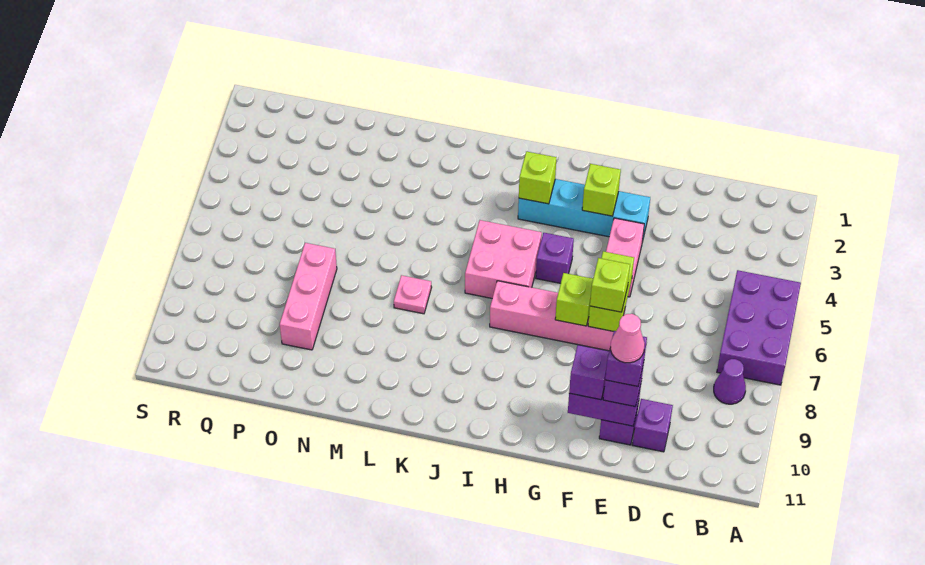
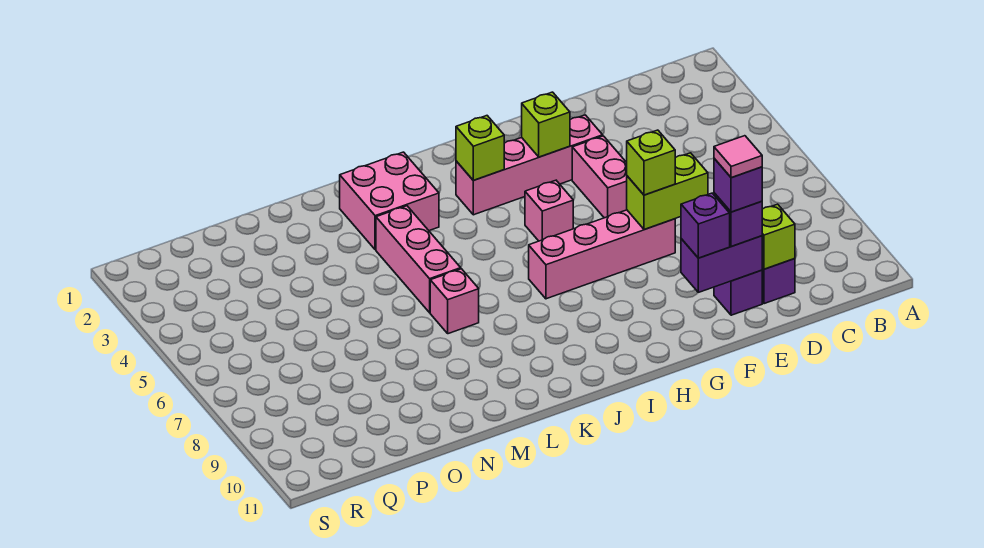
purple 2x3 brick [717,270,801,385] -> none
purple 1x1 cone [714,359,746,404] -> none
pink 1x1 cone [610,314,645,363] -> pink 1x1 tile [714,136,762,178]
cyan 1x4 brick [518,179,650,238] -> pink 1x4 brick [456,115,603,215]
lime 1x2 brick [588,251,634,331] -> lime 1x2 brick turned to [627,153,708,230]
lime 1x1 brick [555,273,593,326] -> lime 1x1 brick moved to [762,204,795,269]
purple 1x1 brick [536,233,574,283] -> pink 1x1 brick [525,180,573,241]
pink 2x2 brick [465,220,542,298] -> pink 2x2 brick moved to [340,152,439,250]
pink 1x1 plate [394,275,432,314] -> pink 1x1 brick [430,269,479,334]
pink 1x3 brick [280,243,337,350] -> pink 1x3 brick moved to [376,206,461,313]

